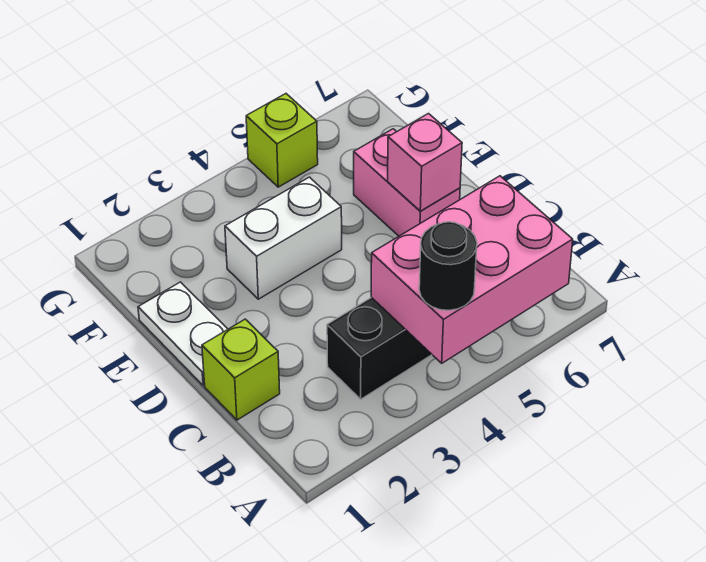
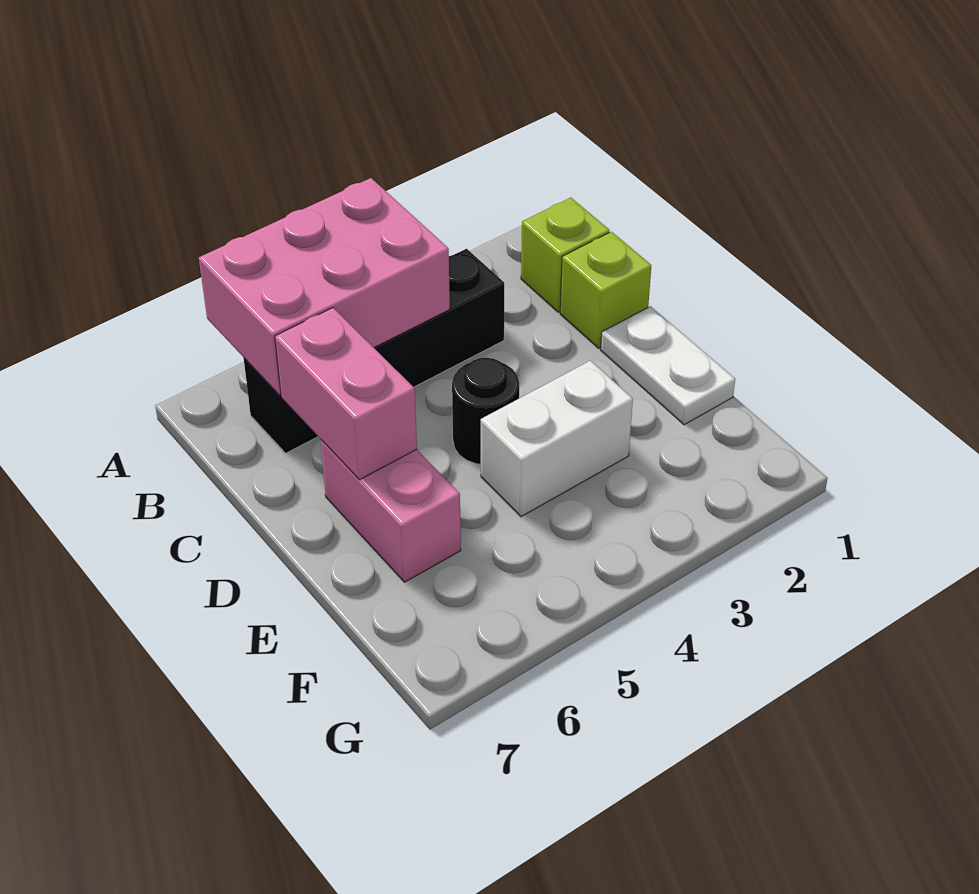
black 1x1 round brick [419,222,477,310] -> black 1x1 round brick moved to [452,358,519,464]
pink 1x1 brick [388,114,462,211] -> pink 1x2 brick [275,308,417,480]
lime 1x1 brick [246,94,318,187] -> lime 1x1 brick moved to [521,198,609,312]

